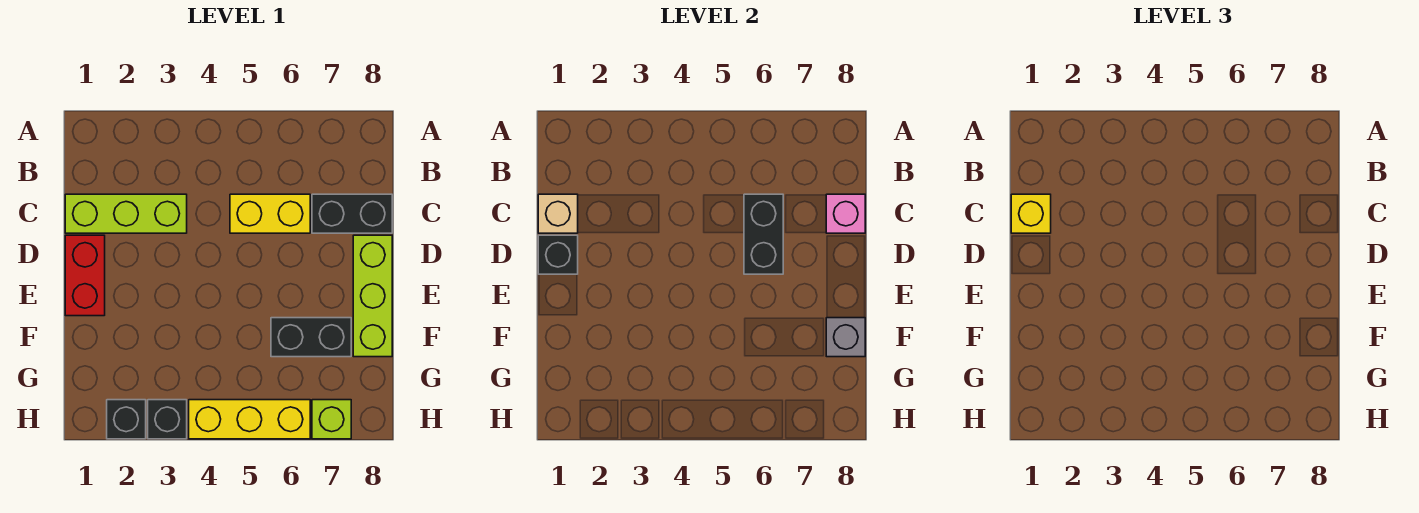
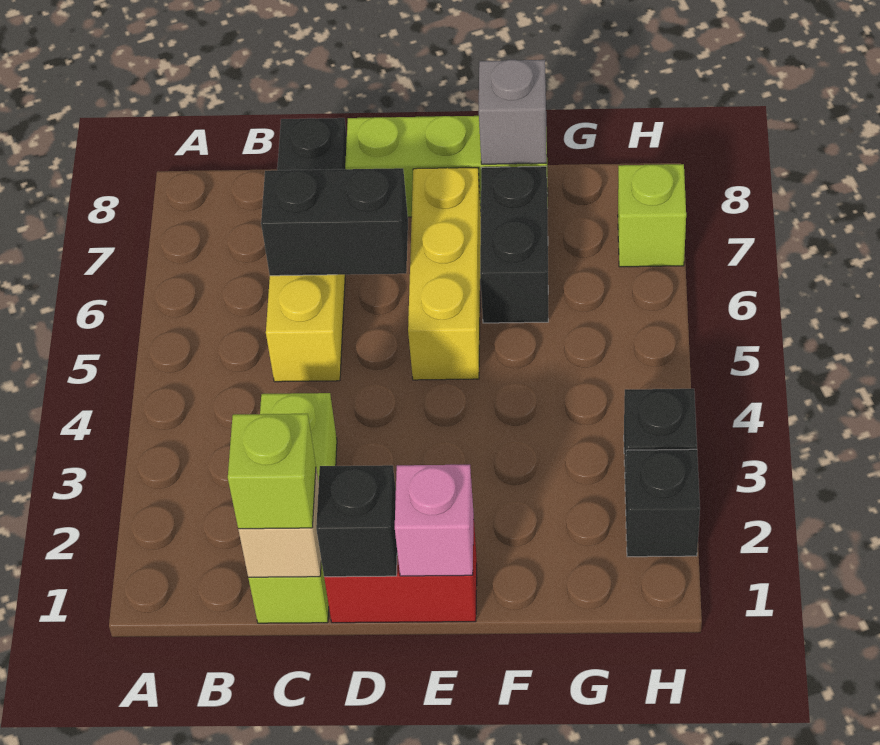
yellow 1x1 brick [1011,194,1051,233] -> lime 1x1 brick [228,414,316,529]
pink 1x1 brick [826,194,865,233] -> pink 1x1 brick moved to [395,465,474,576]
yellow 1x3 brick [189,400,310,439] -> yellow 1x3 brick moved to [408,168,481,380]

